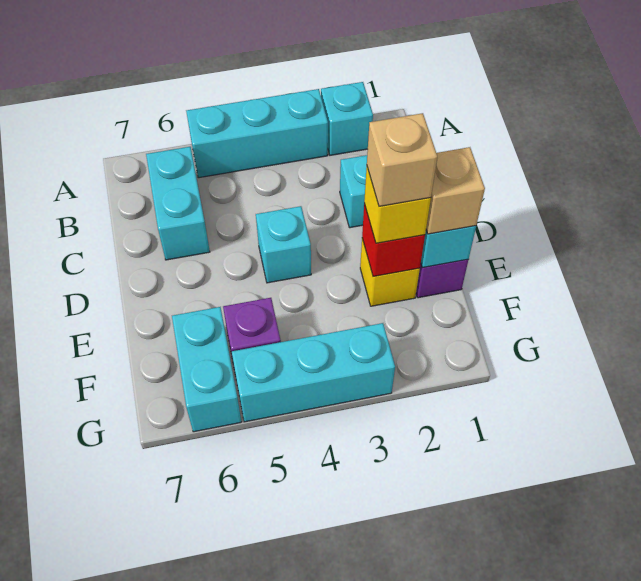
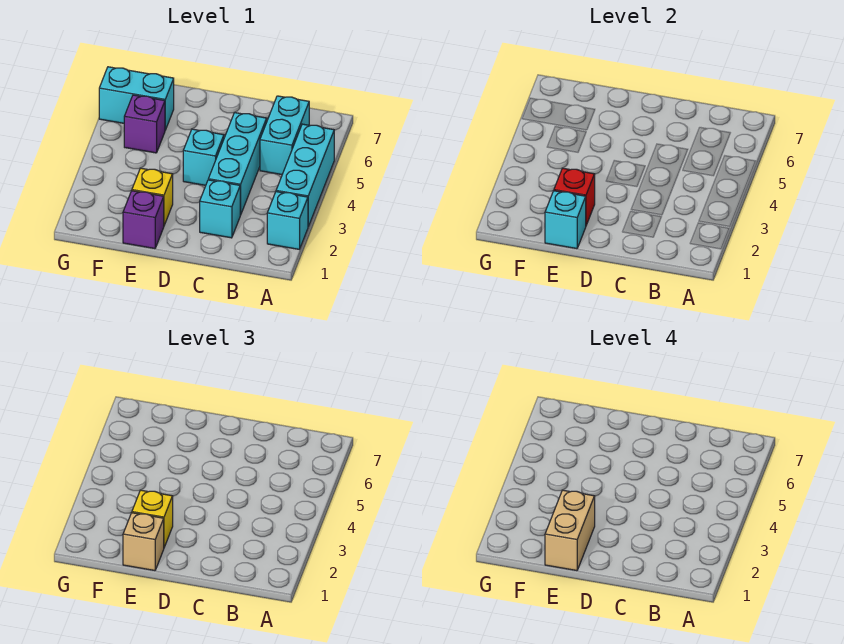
cyan 1x2 brick [146,147,210,260] -> cyan 1x2 brick turned to [260,96,309,175]
tan 1x1 brick [367,113,437,206] -> tan 1x2 brick [545,490,595,571]
cyan 1x3 brick [232,323,395,422] -> cyan 1x3 brick moved to [208,113,267,215]

